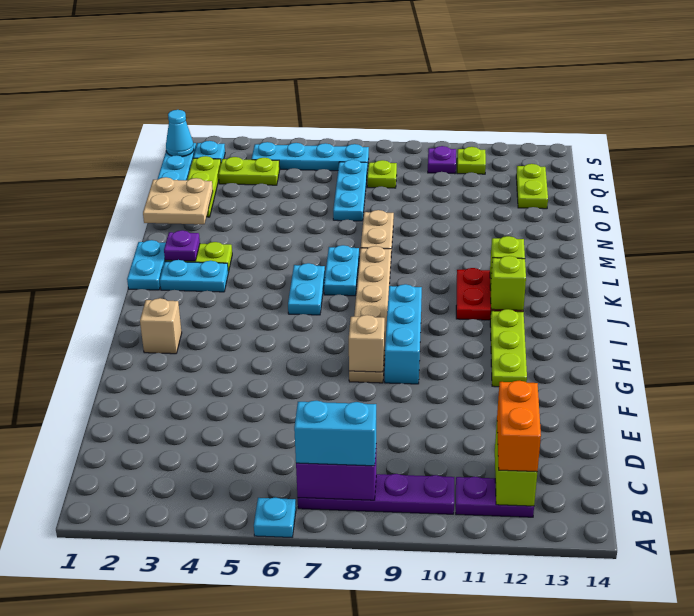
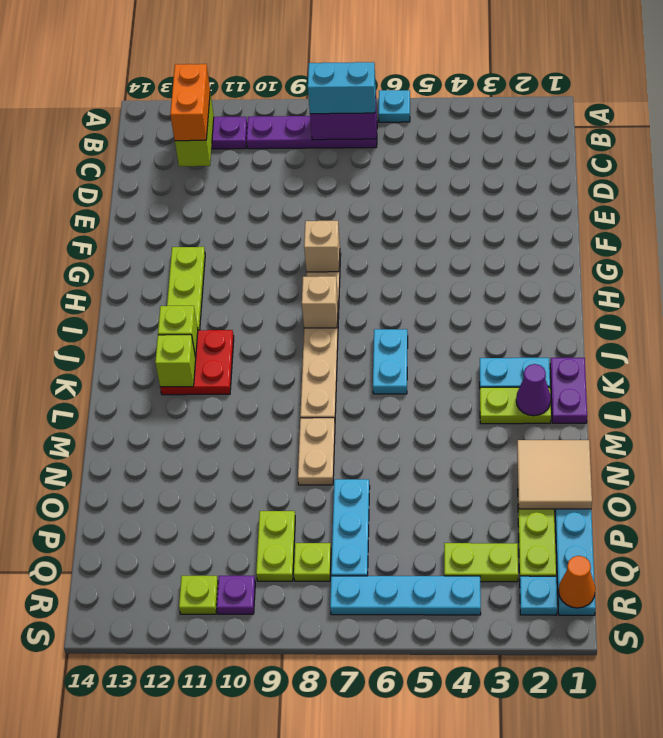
cyan 1x3 brick [385,284,422,384] -> none
tan 1x1 brick [140,298,182,354] -> tan 1x1 brick moved to [302,276,338,328]
cyan 1x2 plate [127,240,166,290] -> purple 1x2 plate [550,358,587,423]
cyan 1x2 plate [324,245,359,296] -> none
purple 1x1 plate [164,230,200,261] -> purple 1x1 cone [516,364,551,416]
tan 2x2 plate [143,177,213,224] -> tan 2x2 tile [517,440,592,509]
lime 1x2 plate [516,164,548,209] -> lime 1x2 plate moved to [256,511,295,581]
cyan 1x1 cone [166,110,194,157] -> orange 1x1 cone [559,556,595,608]

